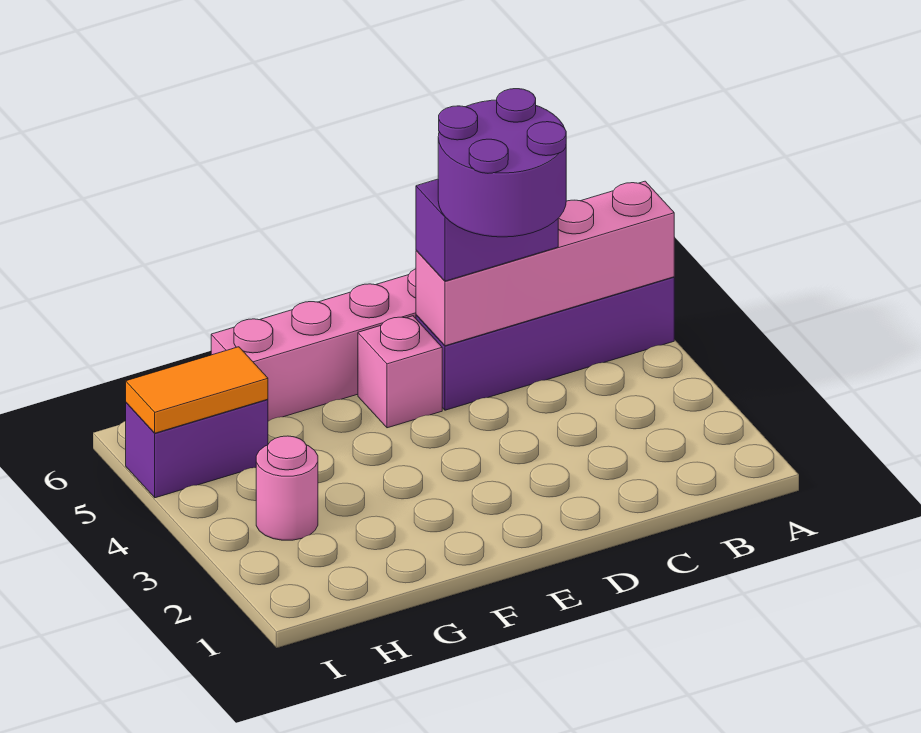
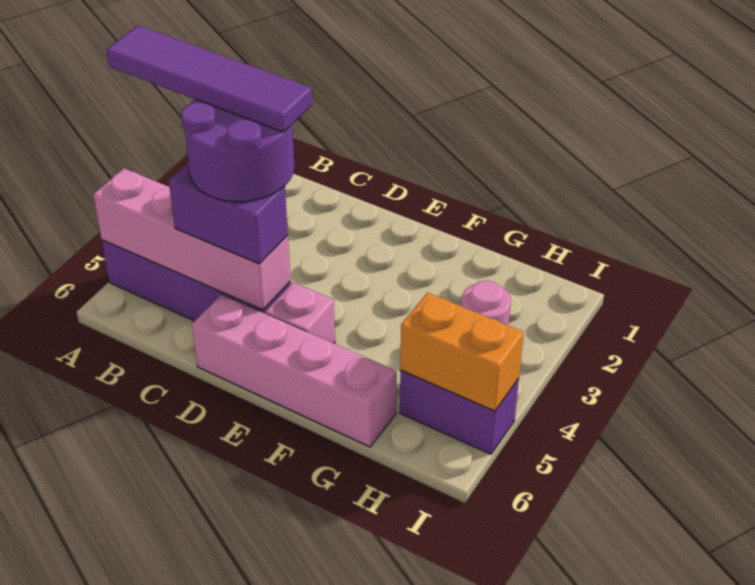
none -> purple 1x4 tile [107,25,312,132]
orange 1x2 tile [126,347,268,433] -> orange 1x2 brick [400,293,524,411]

